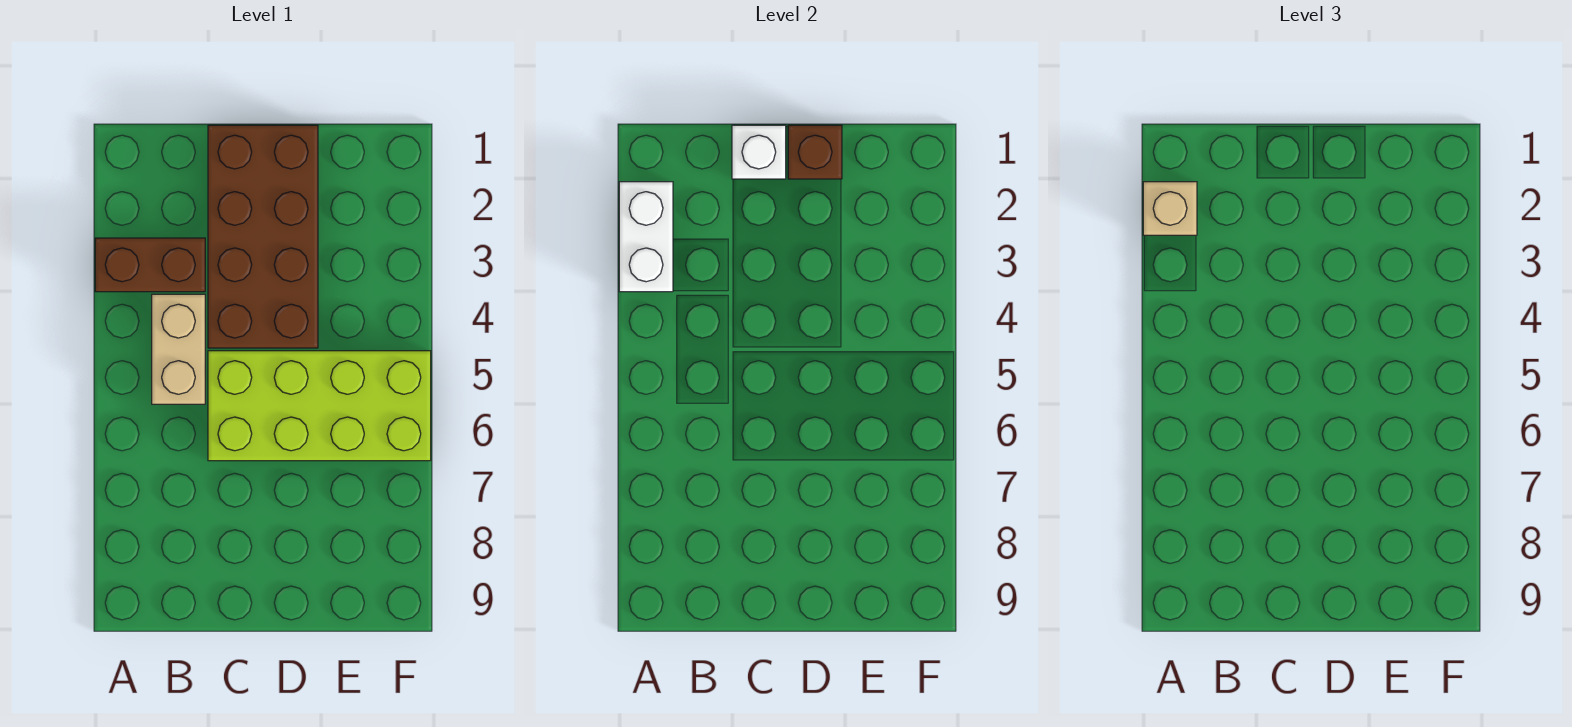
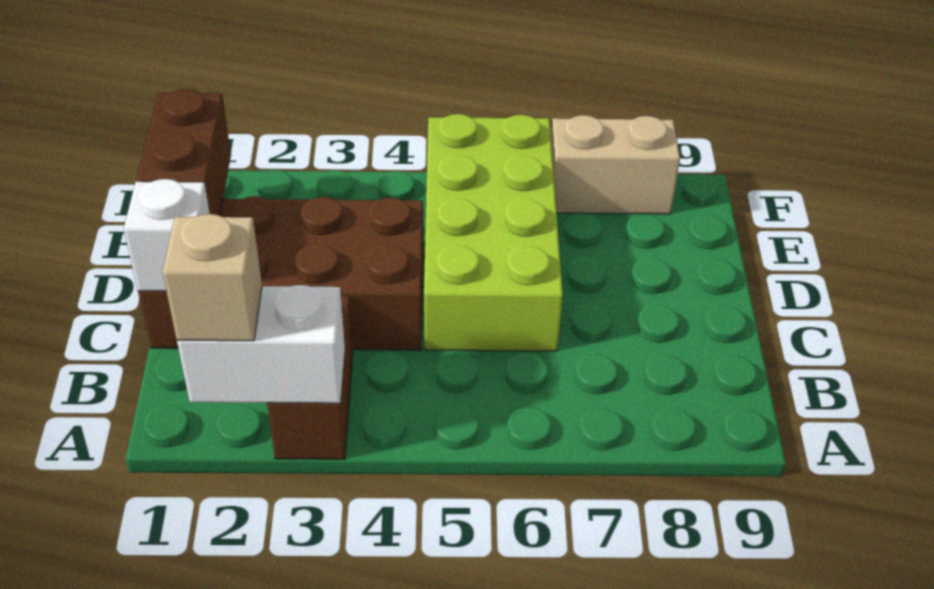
tan 1x2 brick [152,294,205,404] -> tan 1x2 brick moved to [551,115,680,214]
brown 1x1 brick [788,125,842,179] -> brown 1x2 brick [136,89,231,216]

